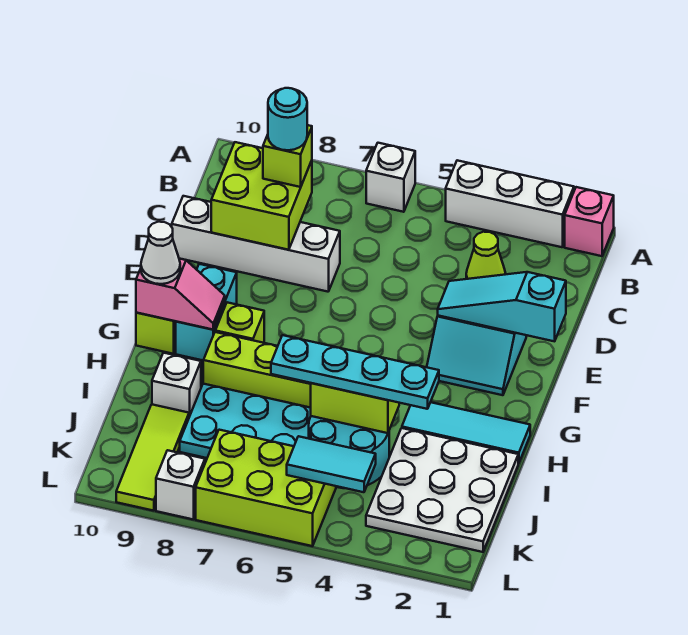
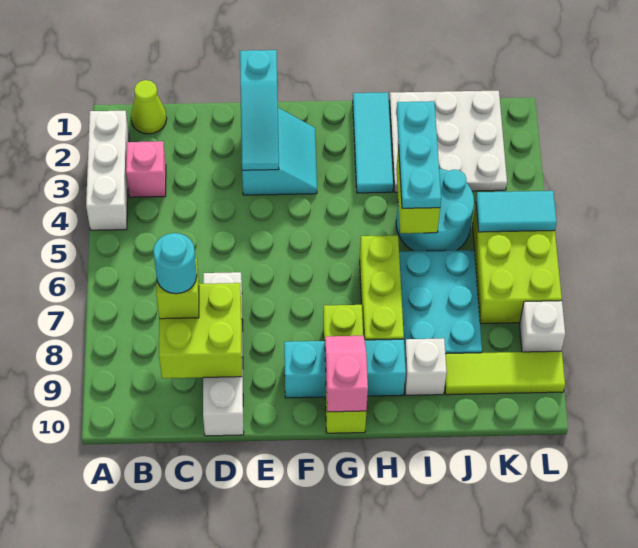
pink 1x1 brick [565,187,614,256] -> pink 1x1 brick moved to [126,141,166,197]
white 1x1 brick [366,143,415,212] -> none
lime 1x1 cone [466,232,506,279] -> lime 1x1 cone moved to [131,80,167,134]
cyan 1x2 brick [176,264,237,360] -> cyan 1x3 brick [284,339,406,398]
white 1x1 cone [141,222,180,284] -> none
cyan 1x4 plate [271,335,439,409] -> cyan 1x3 plate [397,101,441,208]
cyan 1x2 tile [287,436,376,492] -> cyan 1x2 tile turned to [476,191,557,232]

